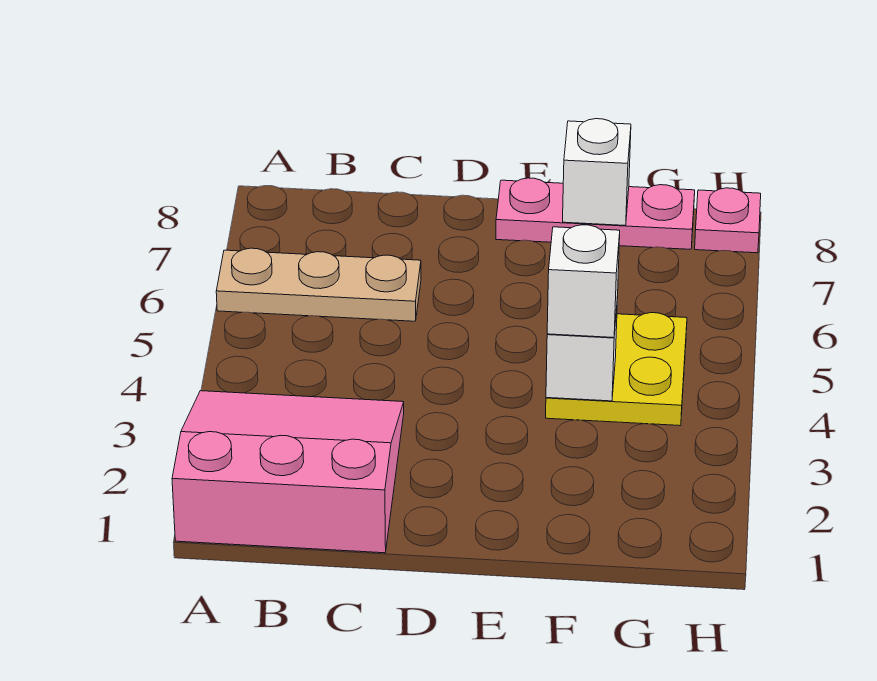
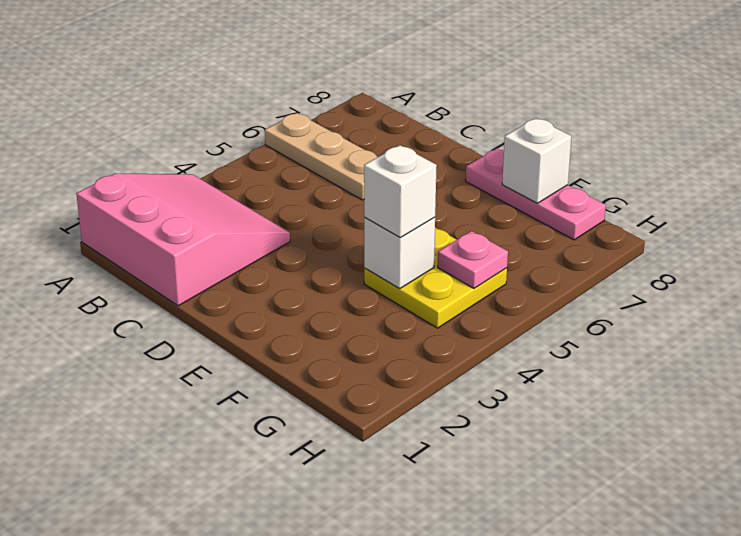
pink 1x1 plate [695,188,761,253] -> pink 1x1 plate moved to [438,231,508,288]

